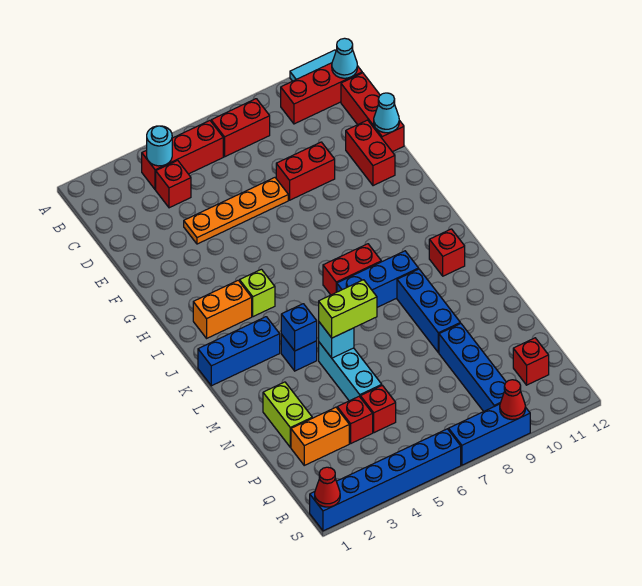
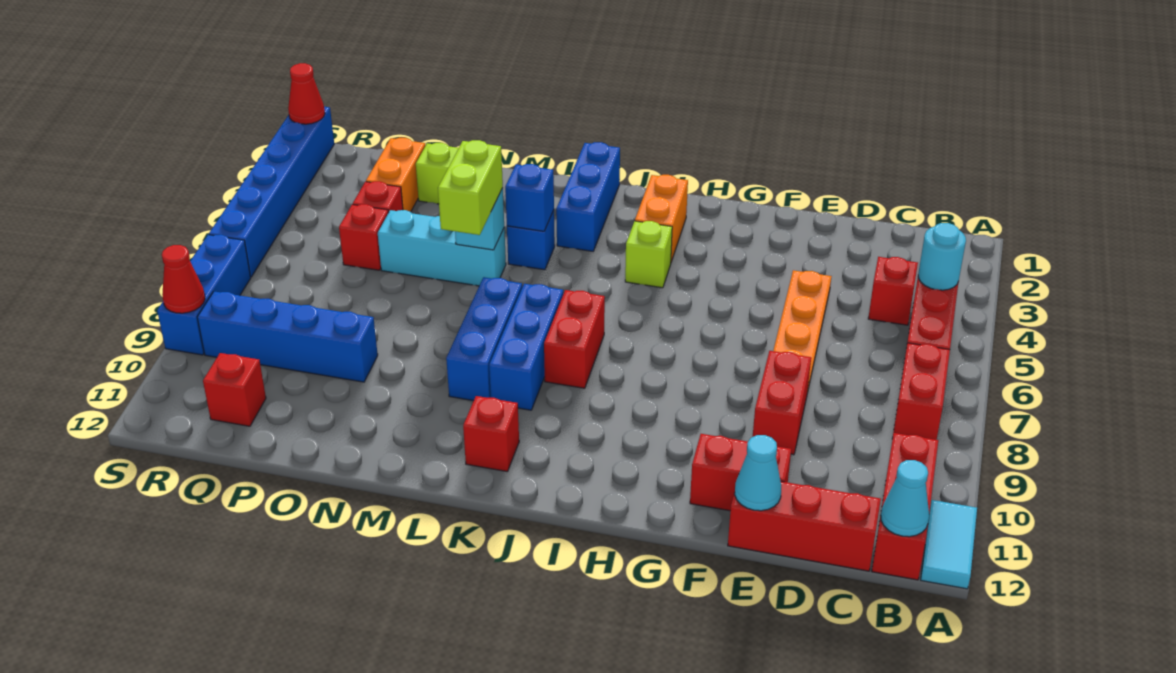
blue 1x3 brick [397,269,460,353] -> blue 1x3 brick turned to [446,277,522,401]

